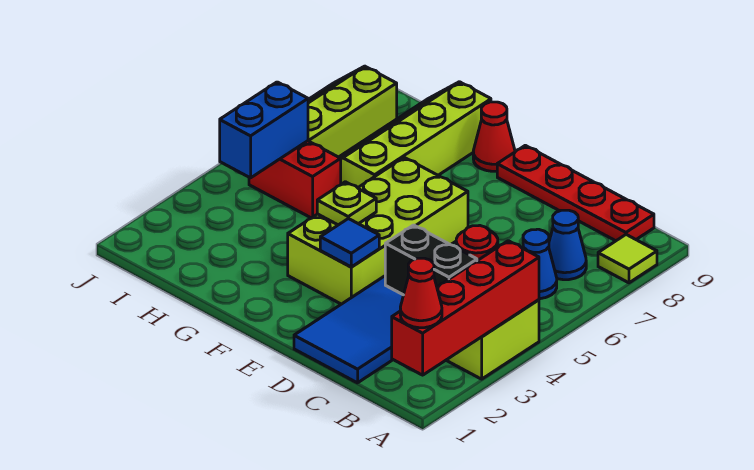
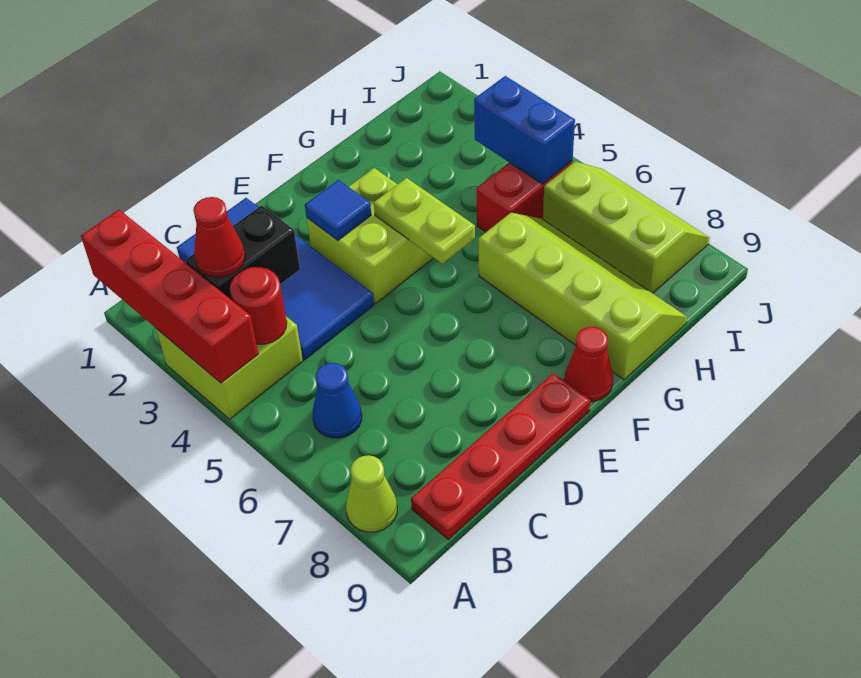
red 1x1 cone [400,258,442,328] -> red 1x1 cone moved to [193,197,245,277]
lime 1x1 tile [598,235,657,283] -> lime 1x1 cone [346,455,397,532]
blue 1x1 cone [549,210,586,280] -> none
lime 2x4 brick [288,157,468,304] -> lime 2x2 brick [307,168,433,303]
lime 1x1 plate [317,182,376,225] -> lime 1x2 plate [374,178,475,264]

